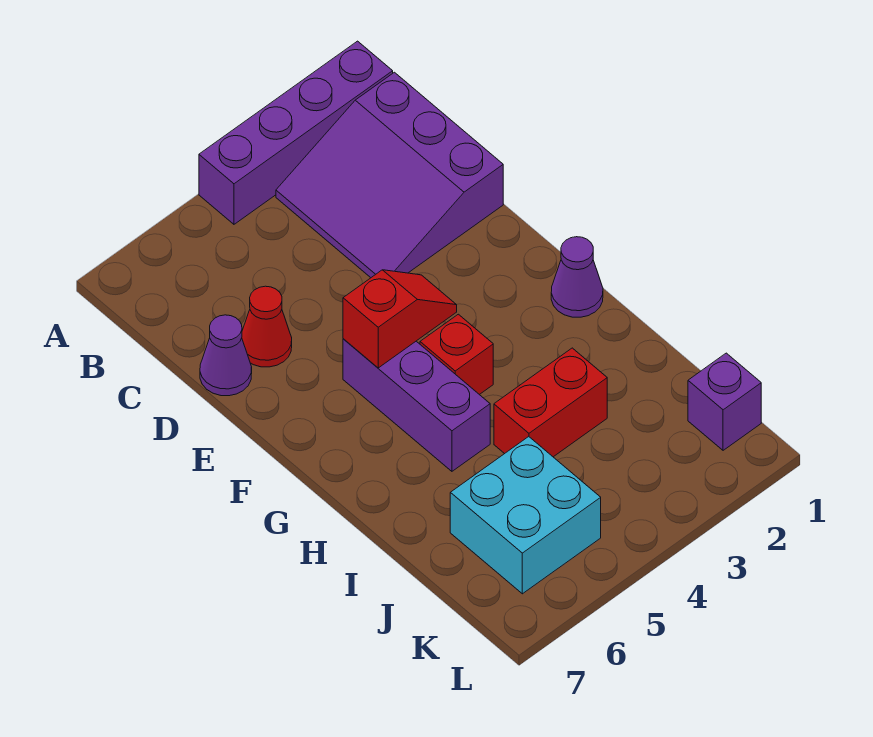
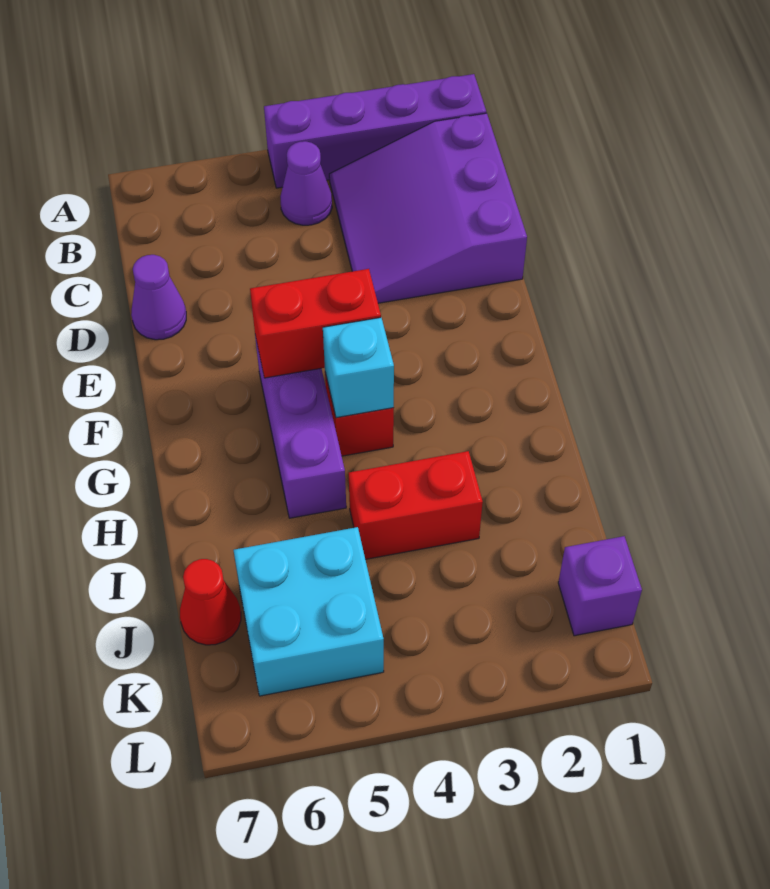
red 1x1 cone [242,286,292,367] -> red 1x1 cone moved to [180,559,241,645]
red 1x2 slope [343,270,457,368] -> red 1x2 brick [250,269,381,378]
purple 1x1 cone [551,237,603,317] -> purple 1x1 cone moved to [280,141,332,225]
none -> cyan 1x1 brick [323,318,394,418]

